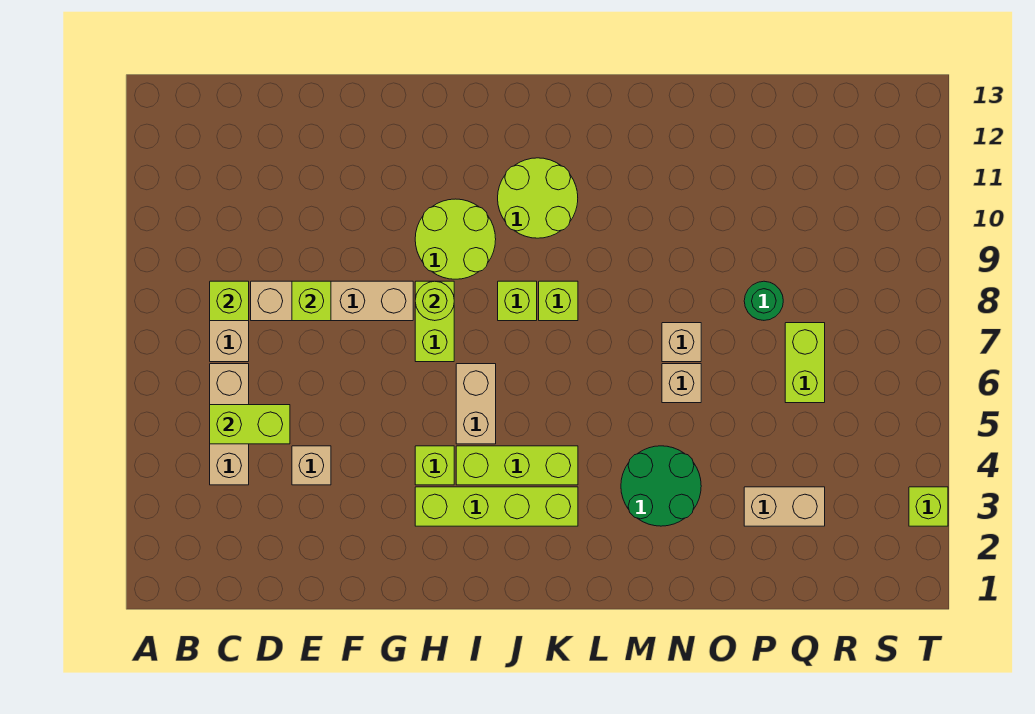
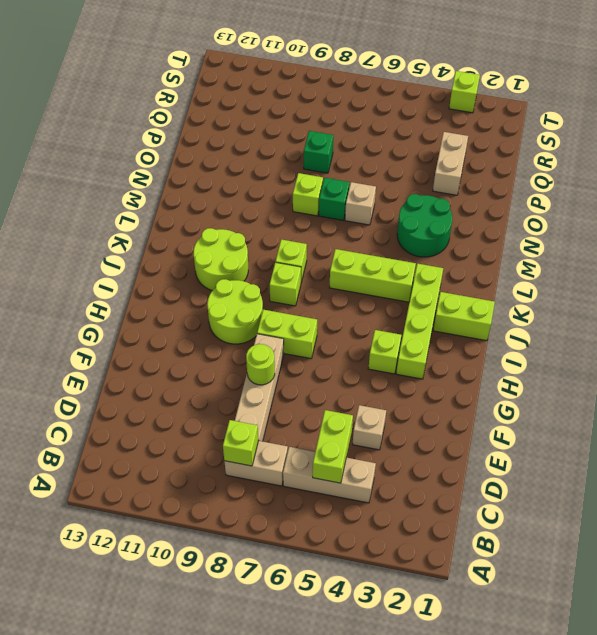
lime 1x1 brick [292,281,331,321] -> lime 1x1 brick moved to [293,173,323,216]
lime 1x1 round brick [415,281,454,321] -> lime 1x1 round brick moved to [246,344,275,385]
lime 1x3 brick [456,446,578,485] -> lime 1x3 brick turned to [329,249,416,302]
tan 1x2 brick [456,364,496,444] -> none
tan 1x1 brick [662,323,701,362] -> green 1x1 brick [319,178,350,220]
green 1x1 round brick [744,281,783,320] -> green 1x1 brick [304,131,334,173]
lime 1x2 brick [785,323,825,403] -> lime 1x2 brick moved to [433,292,495,341]

